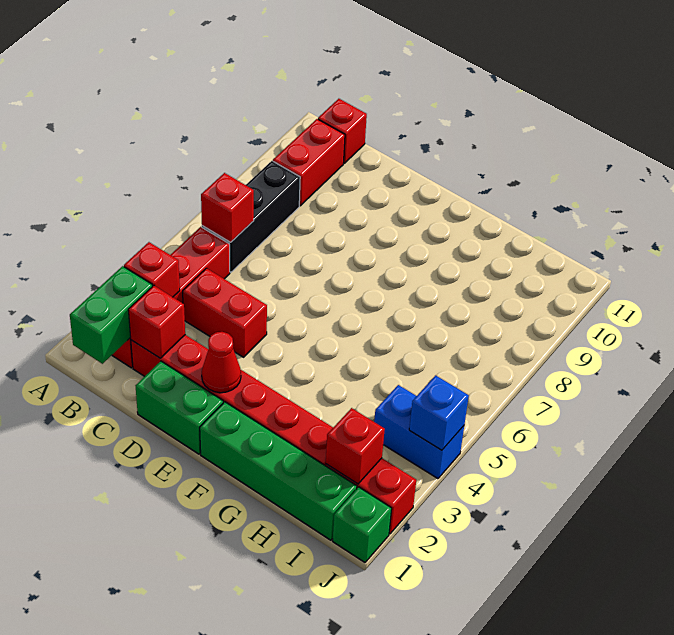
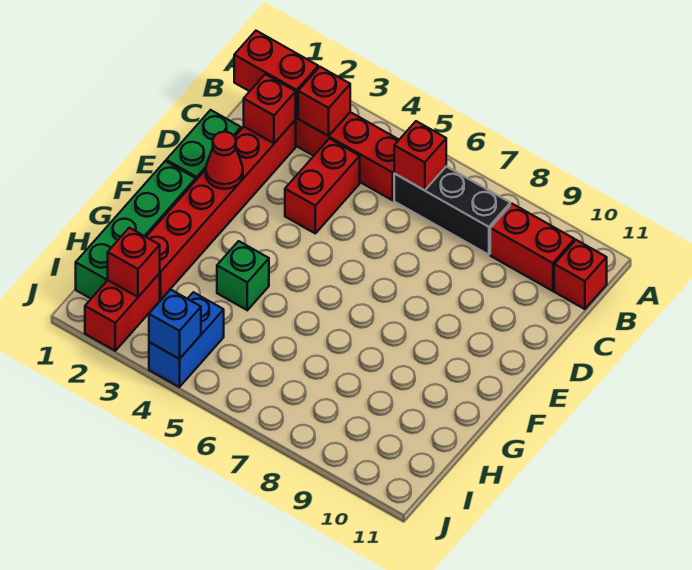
green 1x2 brick [70,266,152,364] -> red 1x2 brick [234,31,318,118]
green 1x1 brick [333,487,392,562] -> green 1x1 brick moved to [217,241,269,310]

